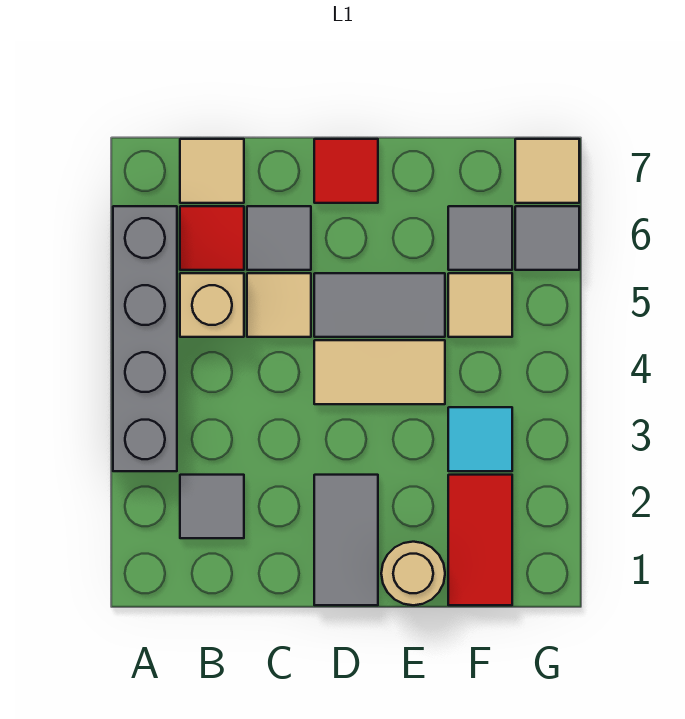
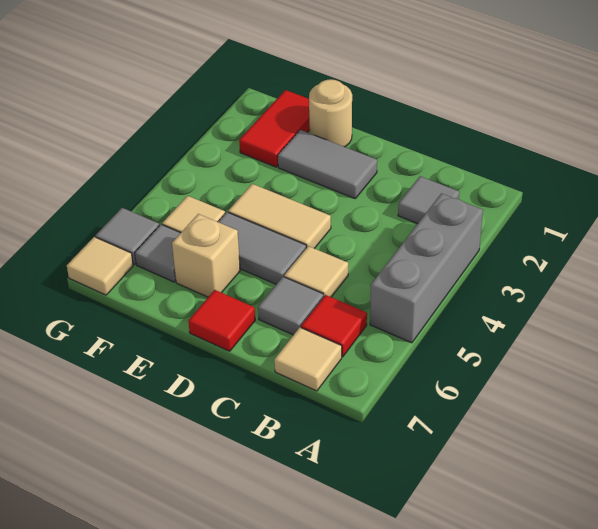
grey 1x4 brick [113,206,177,471] -> grey 1x3 brick [370,193,483,343]
tan 1x1 brick [180,273,244,337] -> tan 1x1 brick moved to [172,214,240,297]
grey 1x2 tile [314,475,378,605] -> grey 1x2 tile turned to [278,130,377,198]
cyan 1x1 tile [448,407,512,471] -> none

